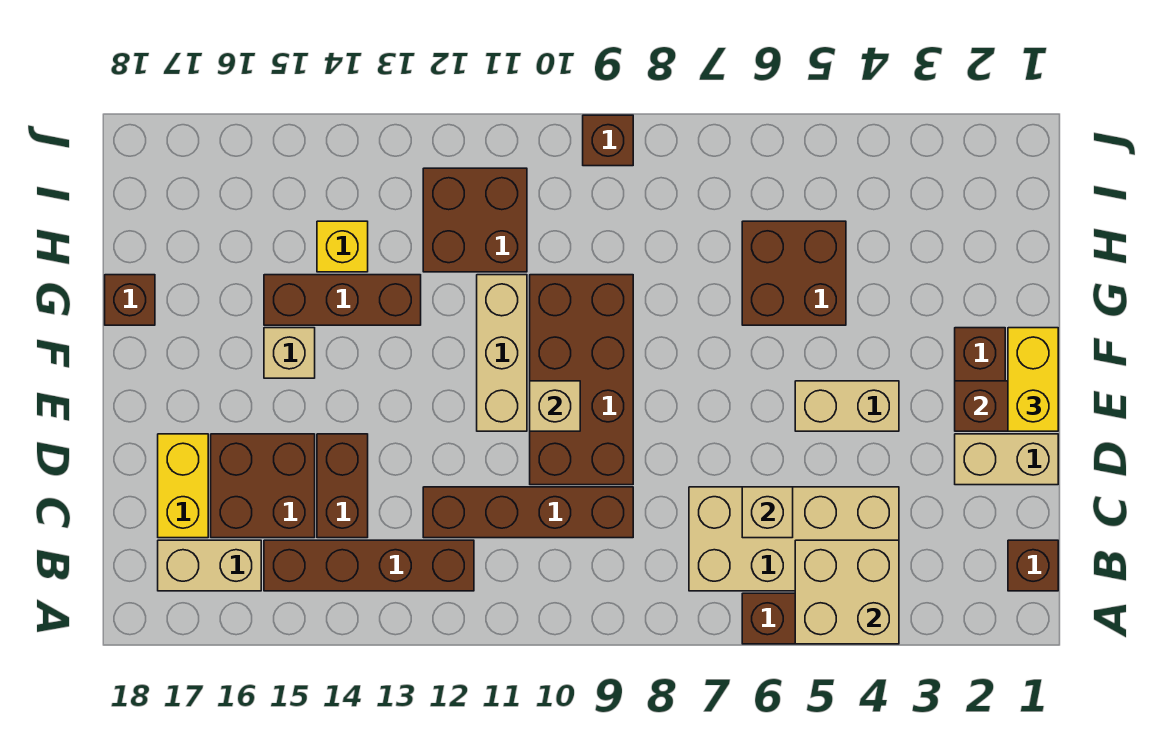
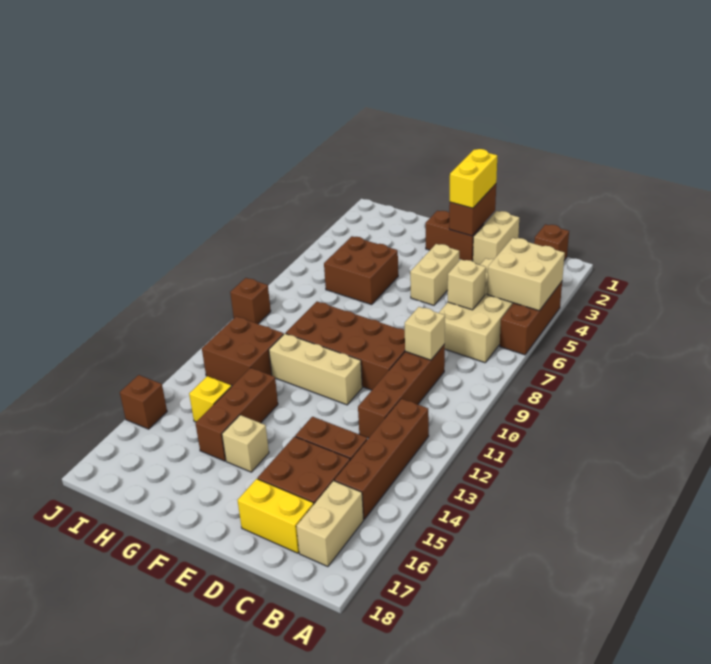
yellow 1x2 brick [1008,328,1058,431] -> yellow 1x2 brick turned to [450,149,497,208]
tan 1x1 brick [530,381,580,431] -> tan 1x1 brick moved to [405,307,445,360]
brown 1x1 brick [105,275,155,325] -> brown 1x1 brick moved to [120,375,167,429]

